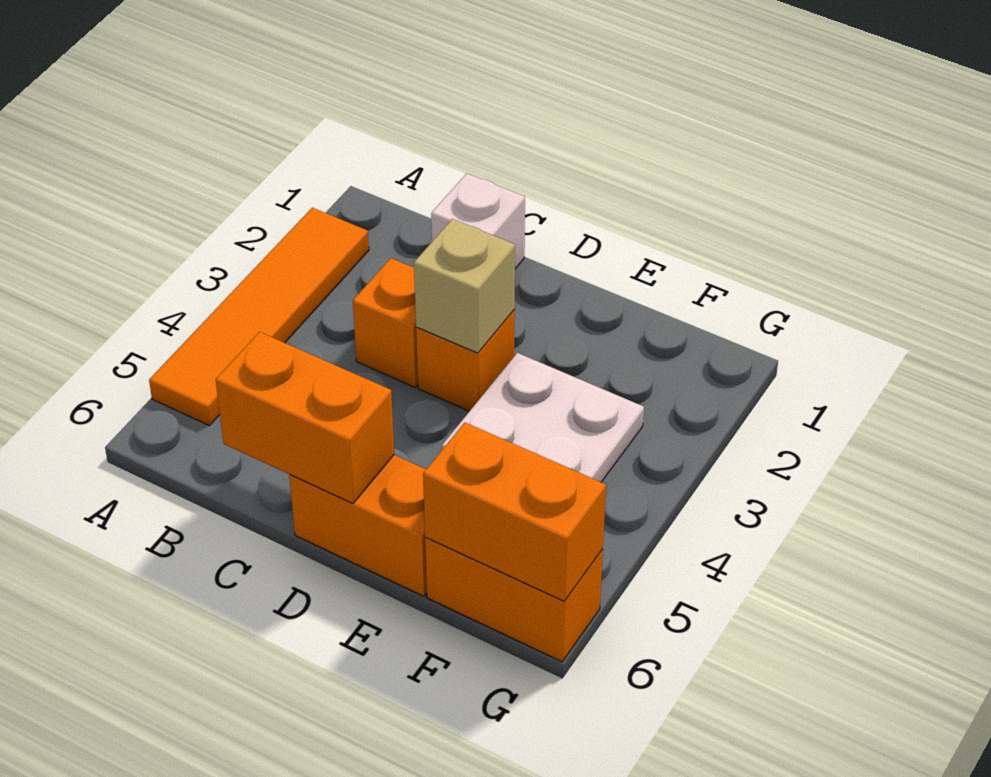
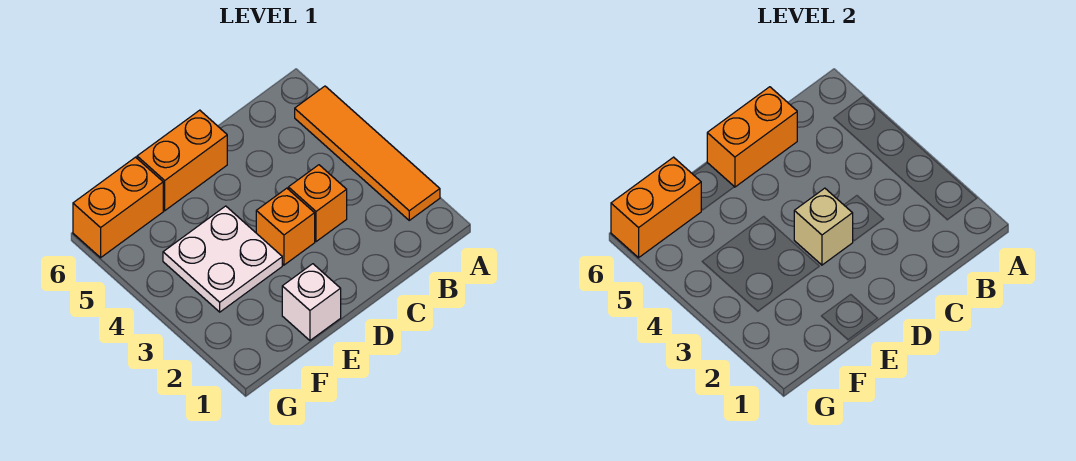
white 1x1 brick [431,174,525,269] -> white 1x1 brick moved to [282,264,341,340]

